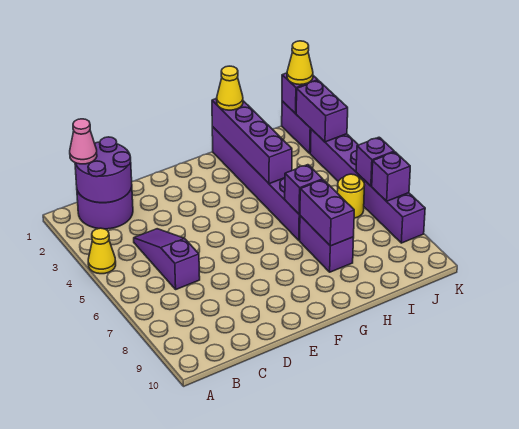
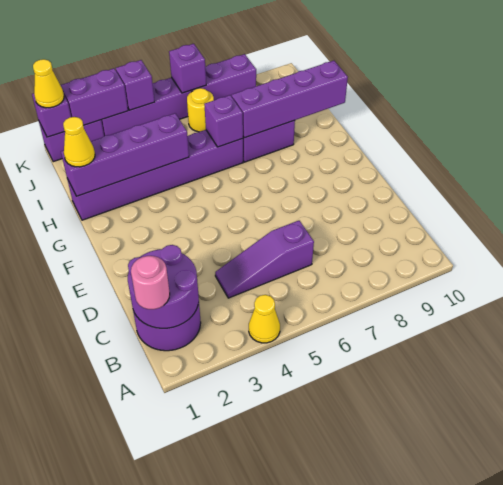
pink 1x1 cone [70,119,97,164] -> pink 1x1 round brick [131,256,170,309]
purple 1x2 brick [300,180,354,246] -> purple 1x4 brick [232,61,348,138]
purple 1x1 brick [372,152,410,201] -> purple 1x1 brick moved to [116,60,155,110]

